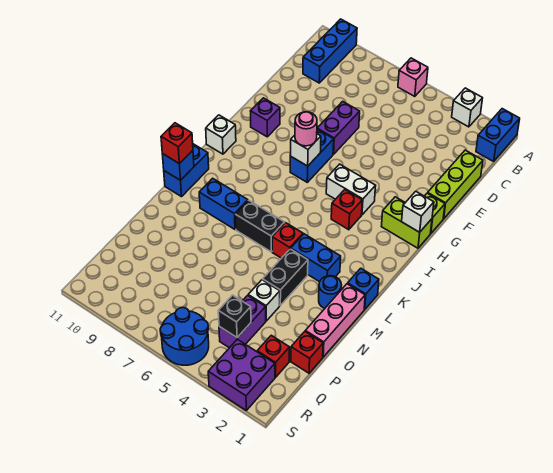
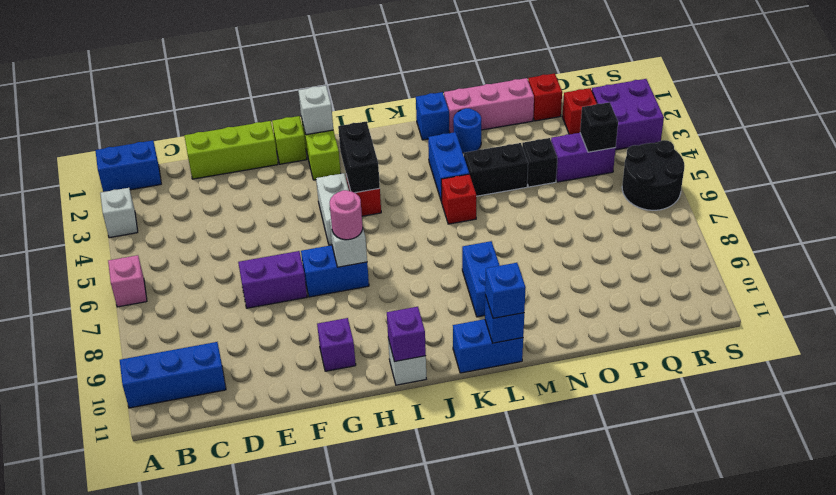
none -> purple 1x1 brick [387,307,426,362]
black 1x2 brick [235,200,285,252] -> black 1x2 brick moved to [338,121,380,193]
red 1x1 brick [161,123,193,164] -> blue 1x1 brick [485,263,526,318]
white 1x1 brick [248,280,280,321] -> black 1x1 brick [522,138,557,187]
blue 2x2 round brick [160,308,209,365] -> black 2x2 round brick [622,140,684,210]

